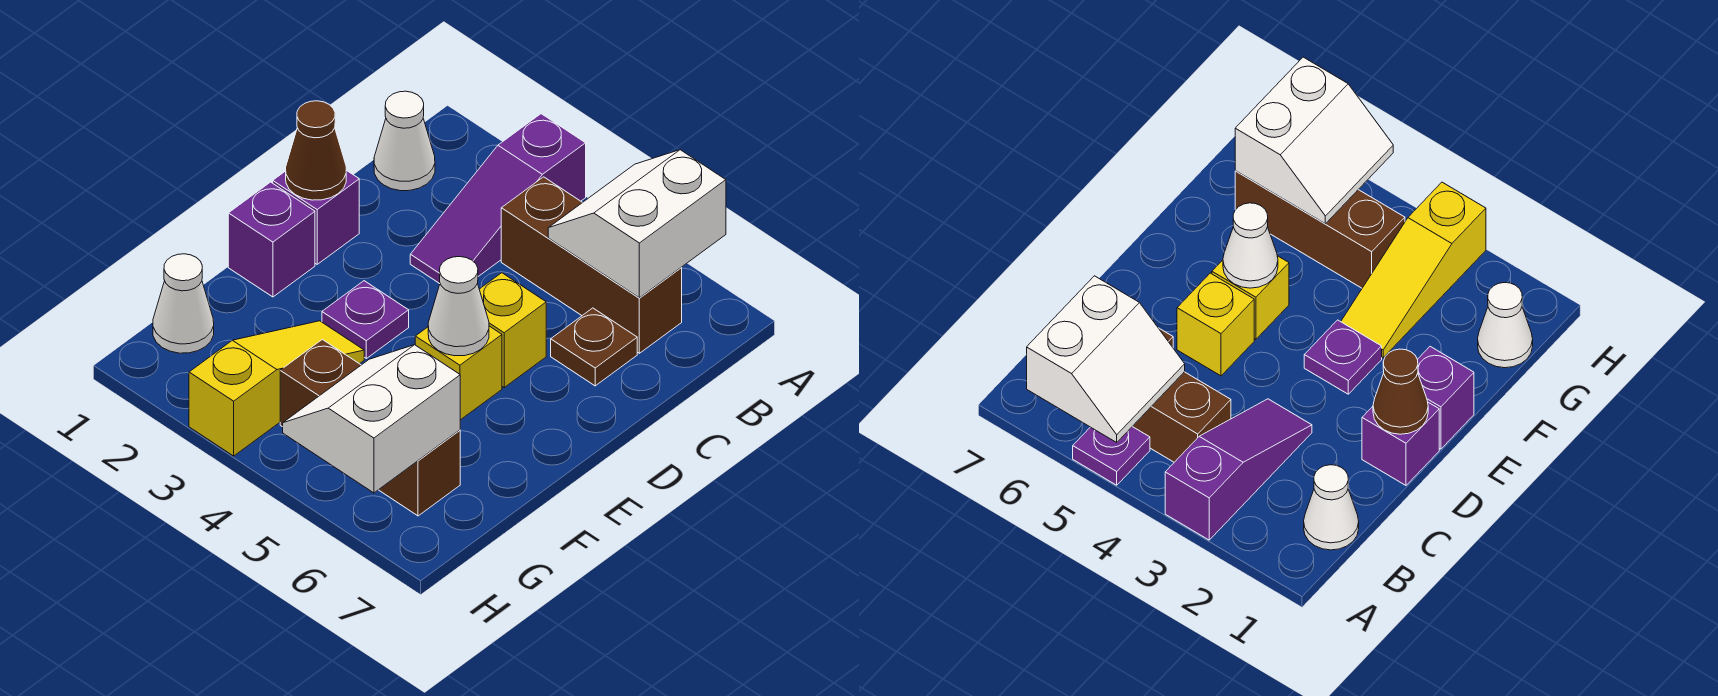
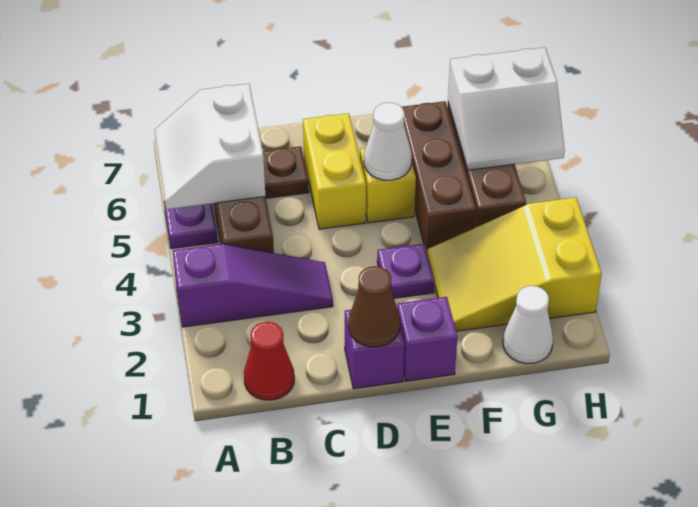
white 2x2 slope [548,150,726,298] -> white 2x2 slope turned to [155,84,265,209]
white 1x1 cone [374,91,435,191] -> red 1x1 cone [244,322,294,400]
yellow 1x1 brick [479,273,546,387] -> yellow 1x2 brick [303,113,366,229]
yellow 1x3 slope [189,321,364,456] -> yellow 2x3 slope [427,197,602,331]
none -> brown 1x3 brick [402,101,476,249]

